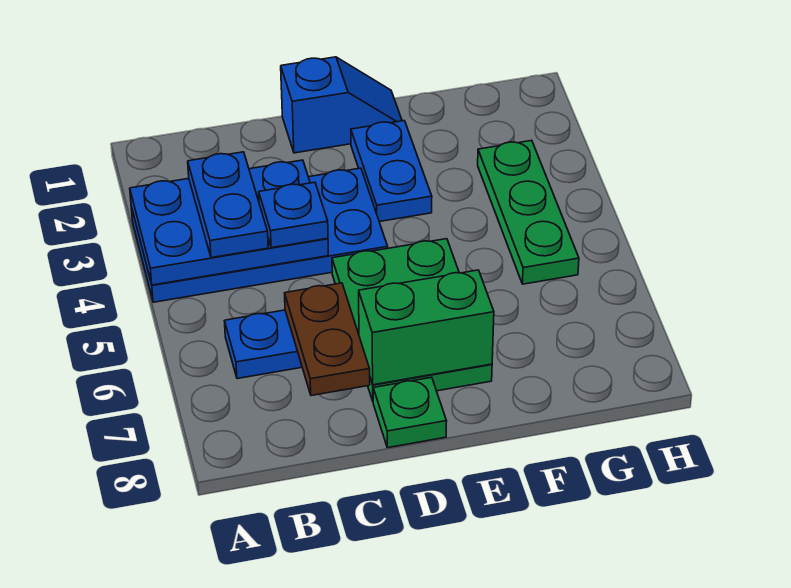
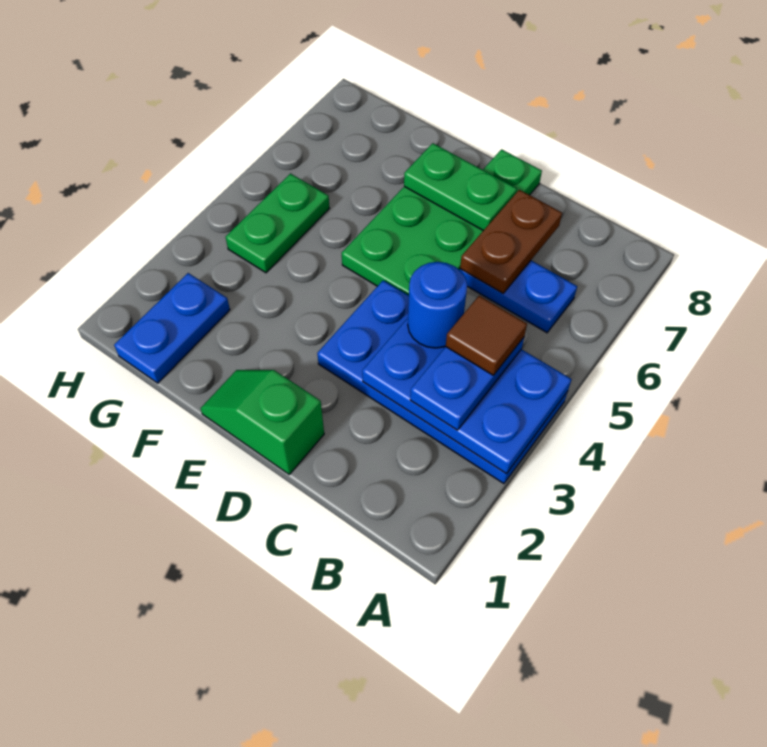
none -> brown 1x1 tile [446,296,527,375]
blue 1x1 plate [259,182,328,248] -> blue 1x1 round brick [408,262,467,348]
blue 1x2 slope [281,57,402,153] -> green 1x2 slope [201,370,324,474]
green 1x2 brick [359,270,494,385] -> green 1x2 plate [404,143,517,231]
blue 1x2 plate [351,121,432,222] -> blue 1x2 plate moved to [114,273,230,383]
green 1x3 plate [478,141,579,284] -> green 1x2 plate [226,174,329,273]

